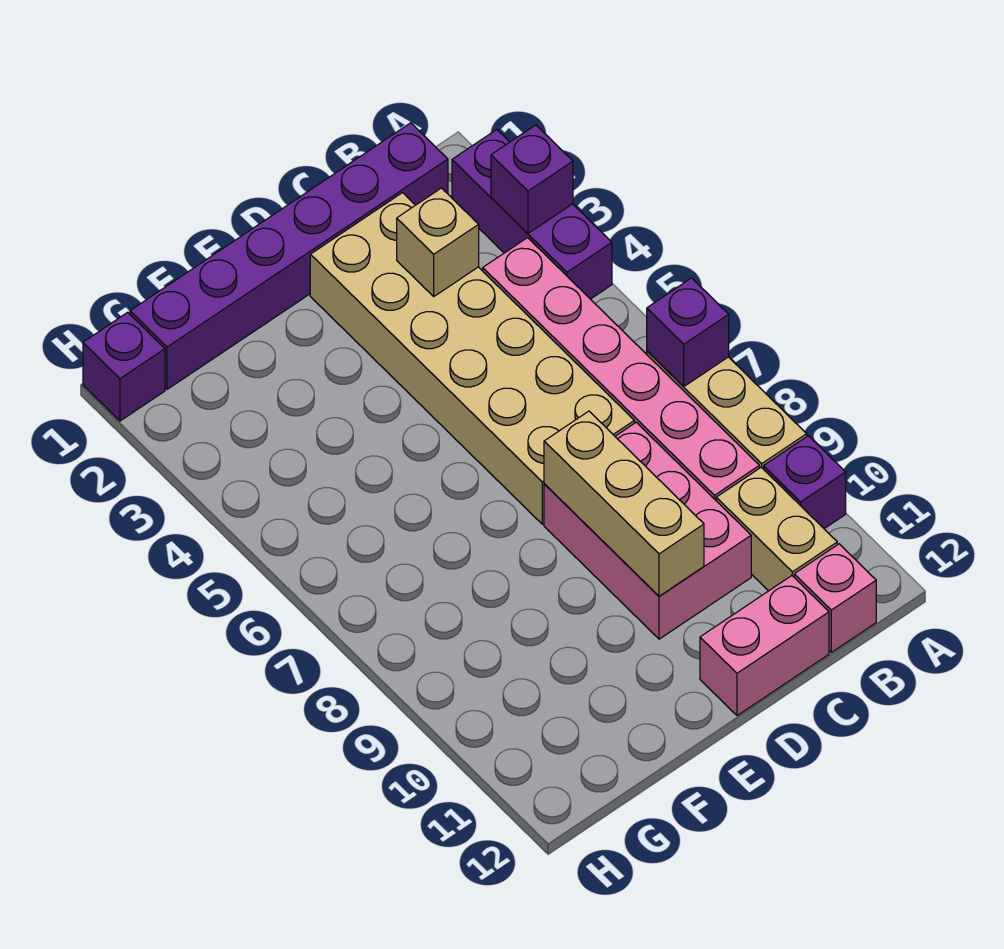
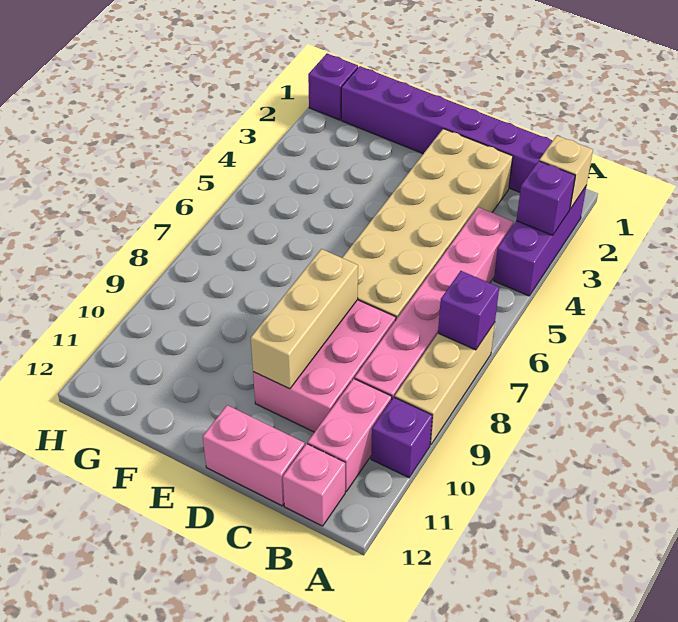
tan 1x2 brick [716,467,837,591] -> pink 1x2 brick [308,379,392,491]
tan 1x1 brick [397,188,479,296] -> tan 1x1 brick moved to [539,136,593,209]

